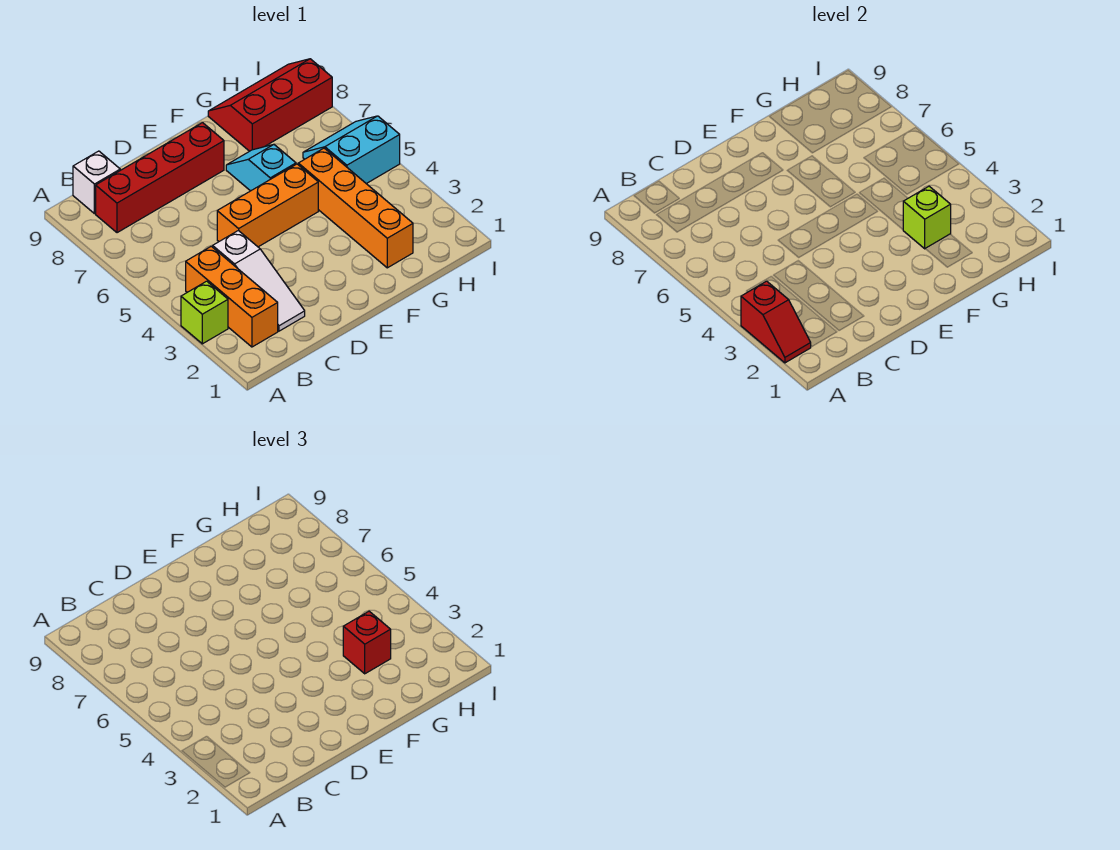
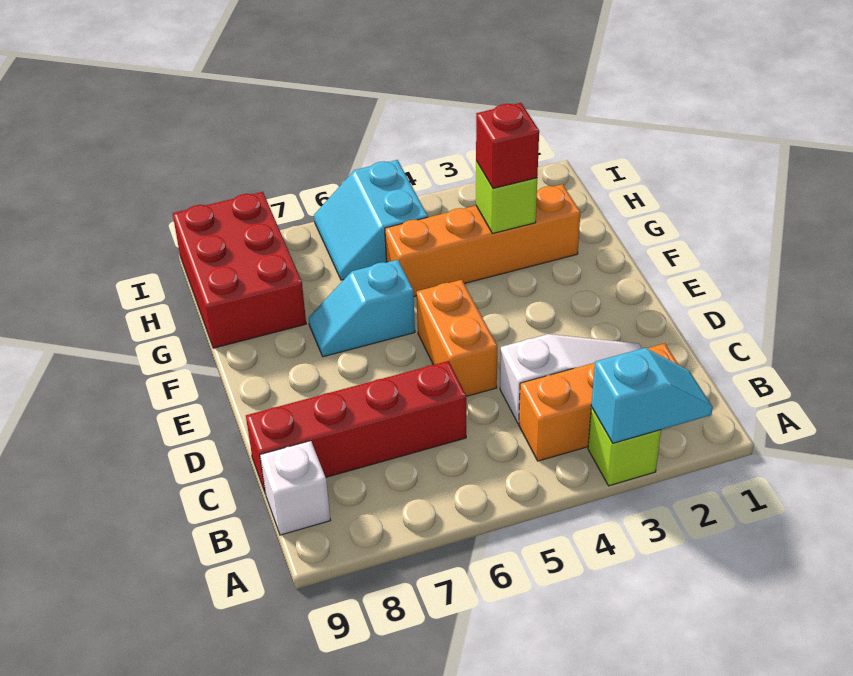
red 1x2 slope [741,281,811,363] -> cyan 1x2 slope [591,348,713,443]
red 1x4 brick [96,123,224,233] -> red 1x4 brick turned to [246,361,466,494]
orange 1x3 brick [217,164,318,247] -> orange 1x2 brick [417,280,497,396]
red 2x3 slope [208,59,332,151] -> red 2x3 brick [173,192,306,348]

